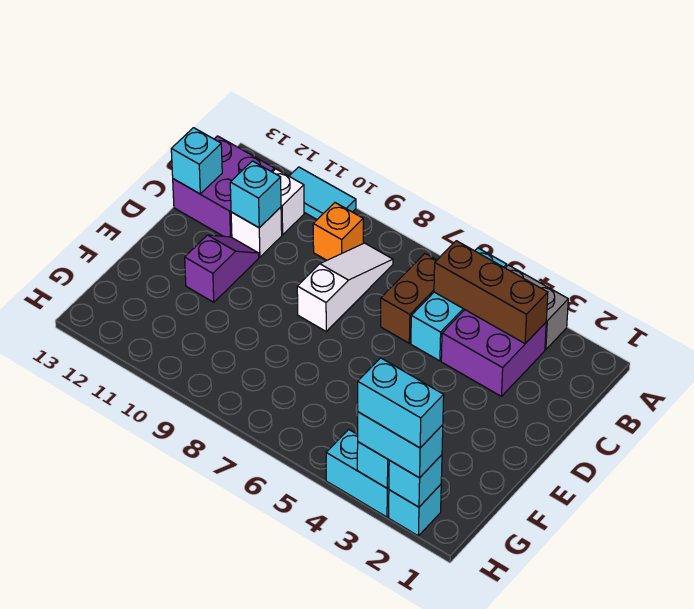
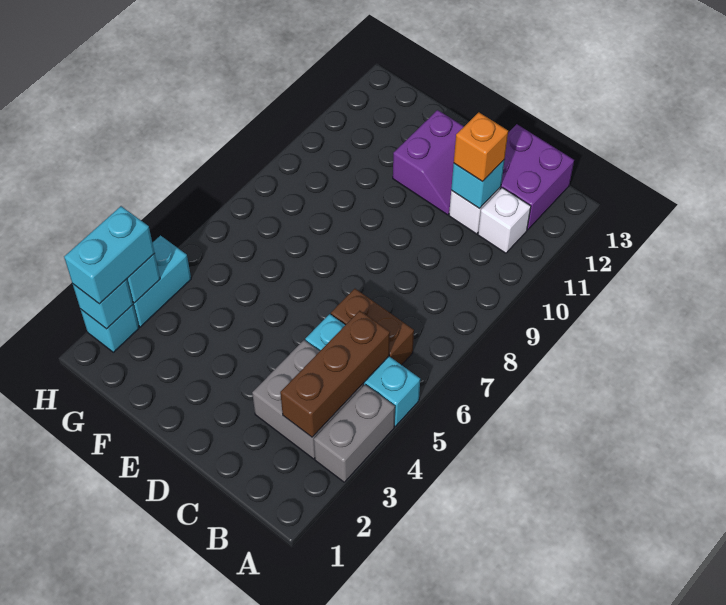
cyan 1x2 tile [289,167,356,219] -> none
purple 2x2 brick [441,310,546,396] -> grey 2x2 brick [252,340,364,459]
white 1x3 slope [297,243,393,331] -> none
orange 1x1 brick [313,203,363,260] -> orange 1x1 brick moved to [454,112,508,182]
cyan 1x1 brick [171,128,222,194] -> none
purple 1x2 slope [185,235,259,302] -> purple 2x2 slope [393,110,464,215]
cyan 1x2 brick [358,358,444,448] -> none

